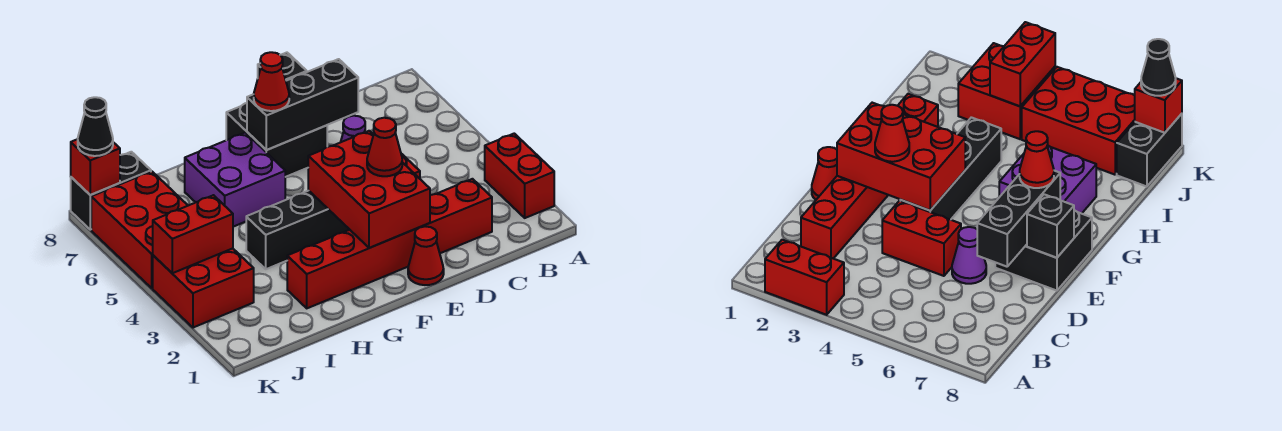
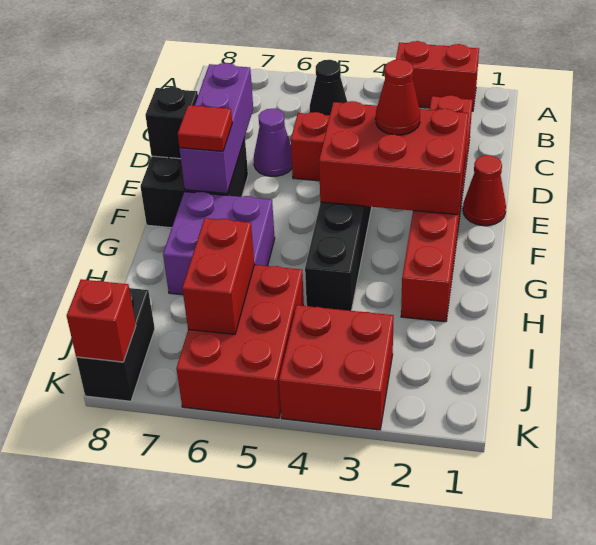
black 1x3 brick [247,59,358,150] -> purple 1x3 brick [179,63,253,194]
red 1x1 cone [254,52,289,111] -> red 1x1 tile [178,105,232,151]
red 1x2 brick [153,195,233,273] -> red 1x2 brick moved to [182,218,254,334]
red 2x3 brick [91,171,188,288] -> red 2x3 brick turned to [176,265,304,418]
black 1x1 cone [78,97,113,156] -> black 1x1 cone moved to [310,60,347,115]

